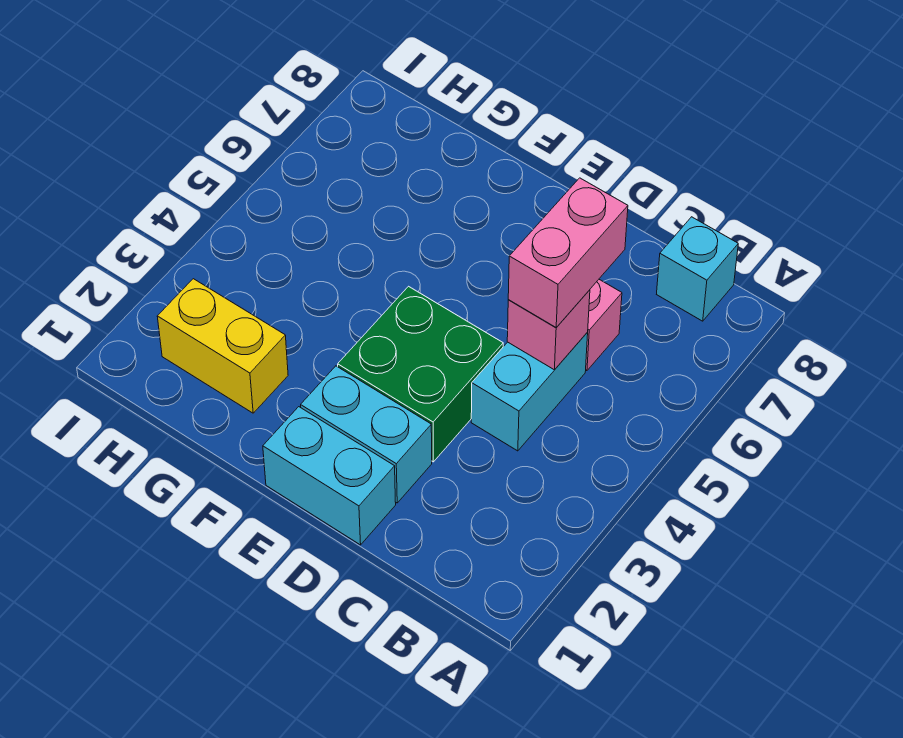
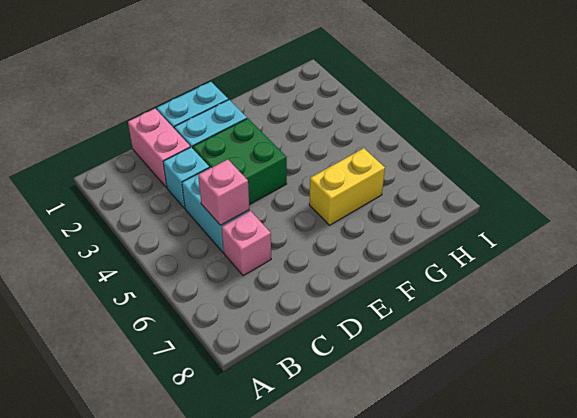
cyan 1x1 brick [657,217,738,321] -> cyan 1x1 brick moved to [163,147,209,208]
pink 1x2 brick [508,178,628,327] -> pink 1x2 brick moved to [128,109,190,187]
yellow 1x2 brick [157,279,288,413] -> yellow 1x2 brick moved to [309,148,385,225]

